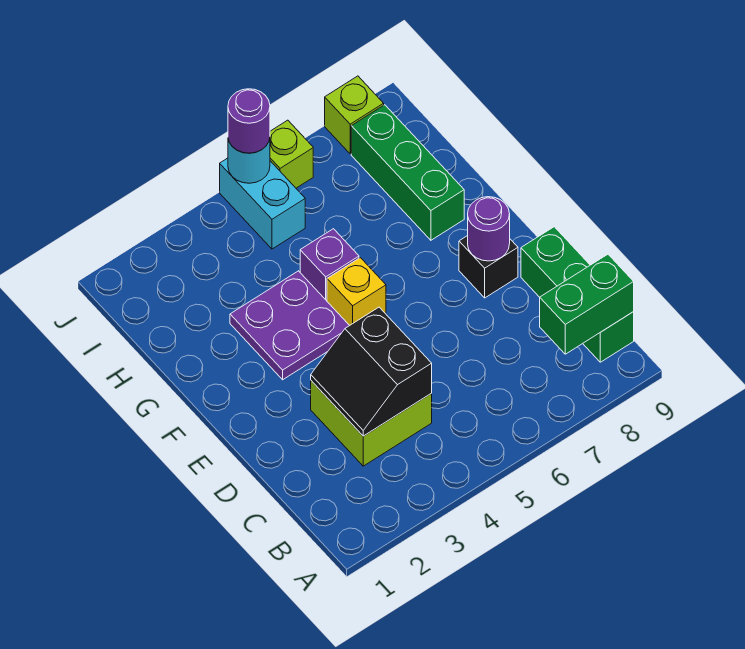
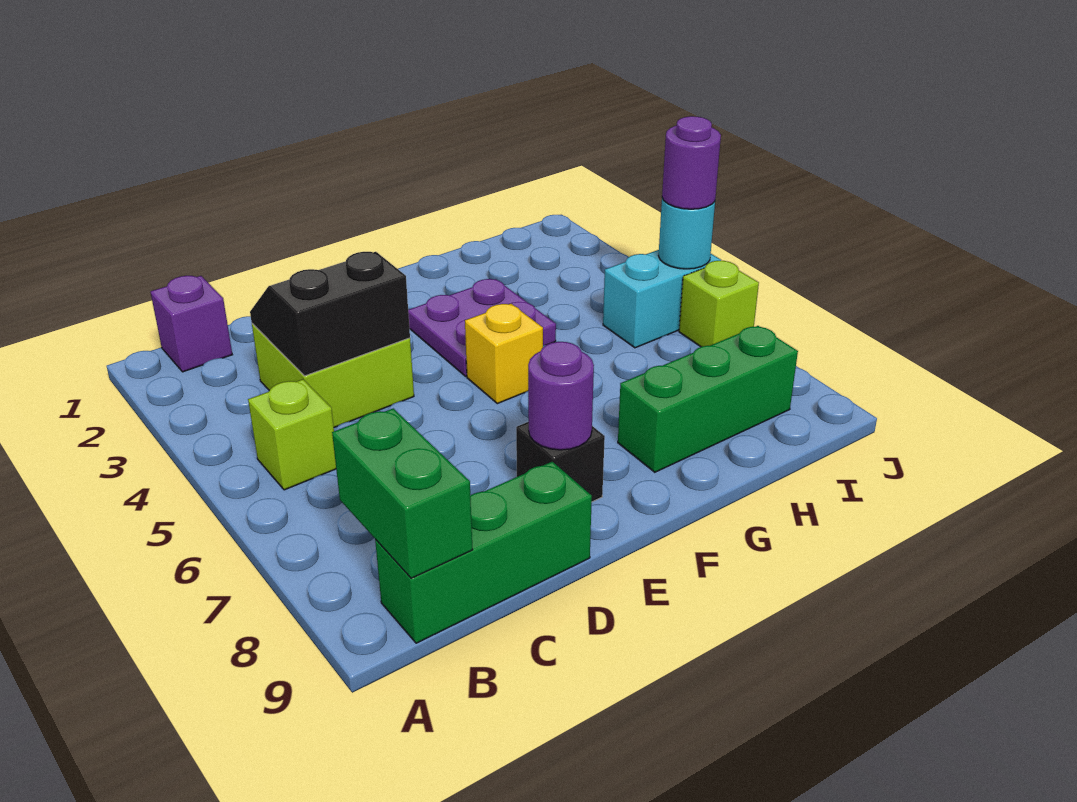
purple 1x1 brick [300,229,359,301] -> purple 1x1 brick moved to [151,276,232,372]
lime 1x1 brick [325,76,384,154] -> lime 1x1 brick moved to [248,379,336,490]

